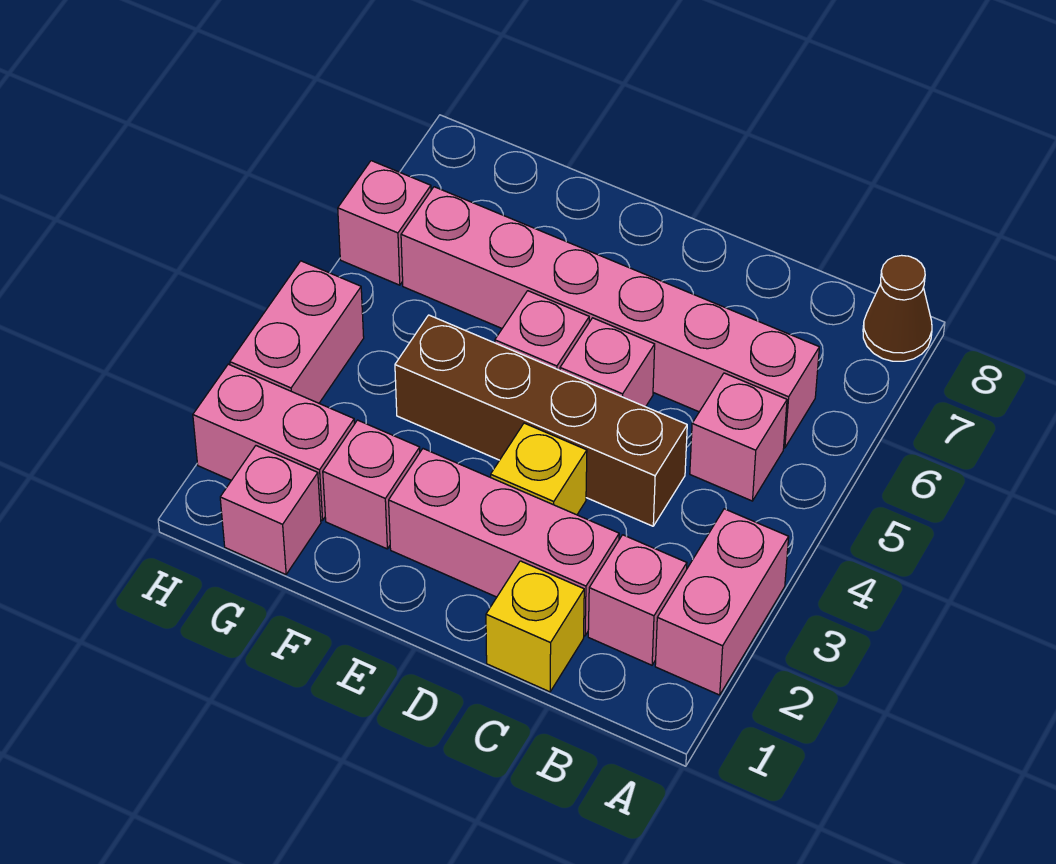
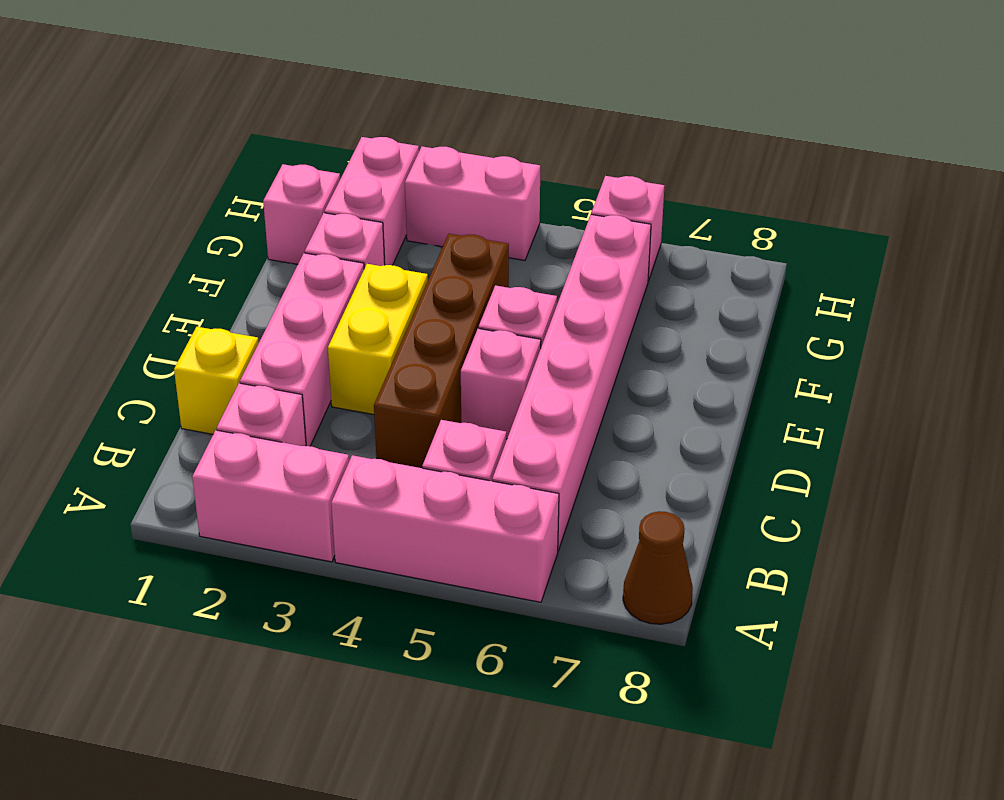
none -> pink 1x3 brick [331,455,559,602]
yellow 1x1 brick [491,423,587,515] -> yellow 1x2 brick [328,264,428,415]

